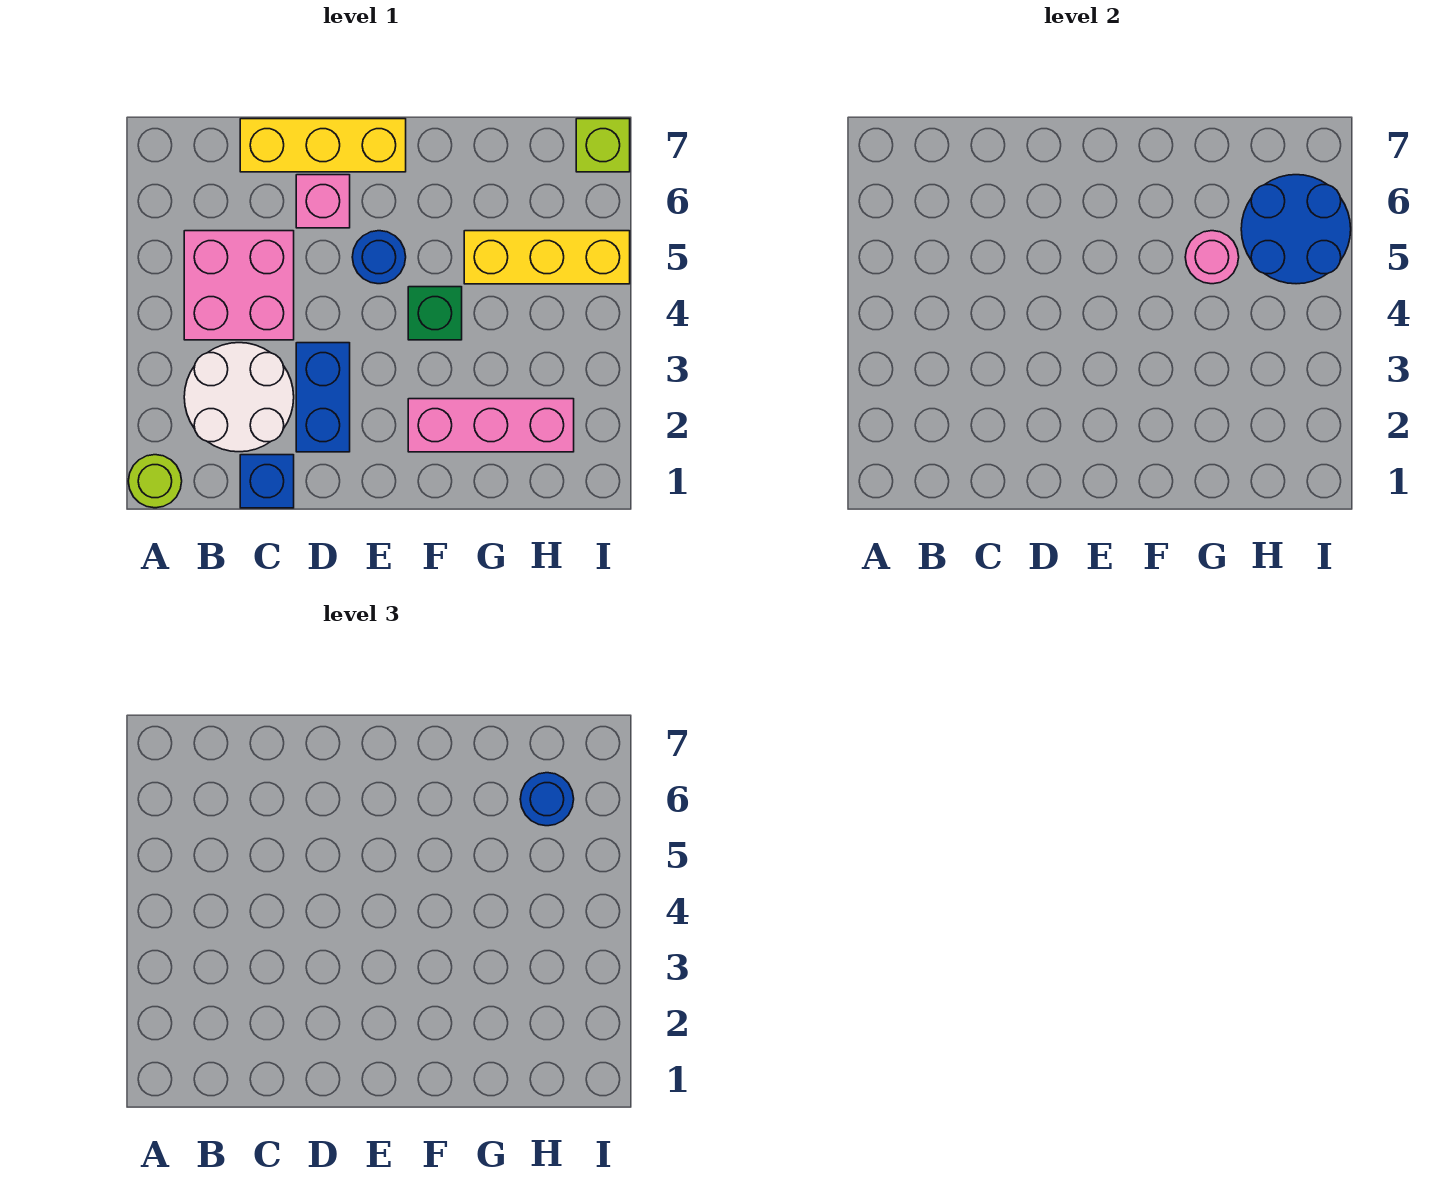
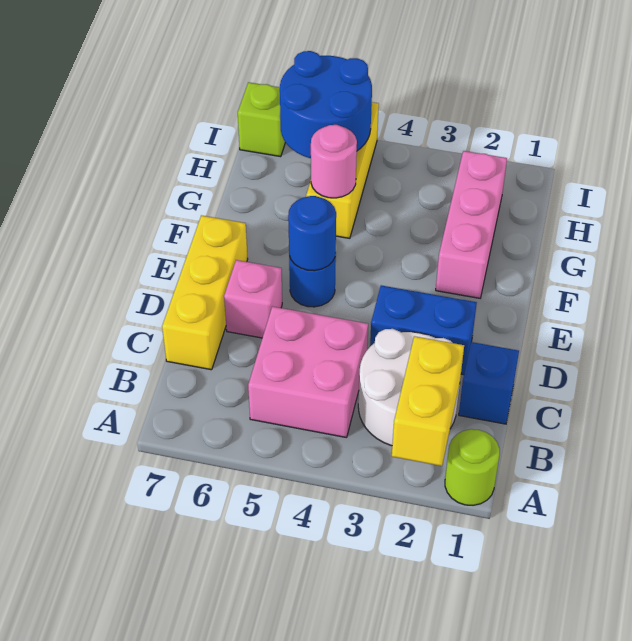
none -> yellow 1x2 brick [392,336,464,466]
green 1x1 brick [408,287,462,340] -> none
blue 1x1 round brick [520,773,574,826] -> blue 1x1 round brick moved to [288,196,336,271]

